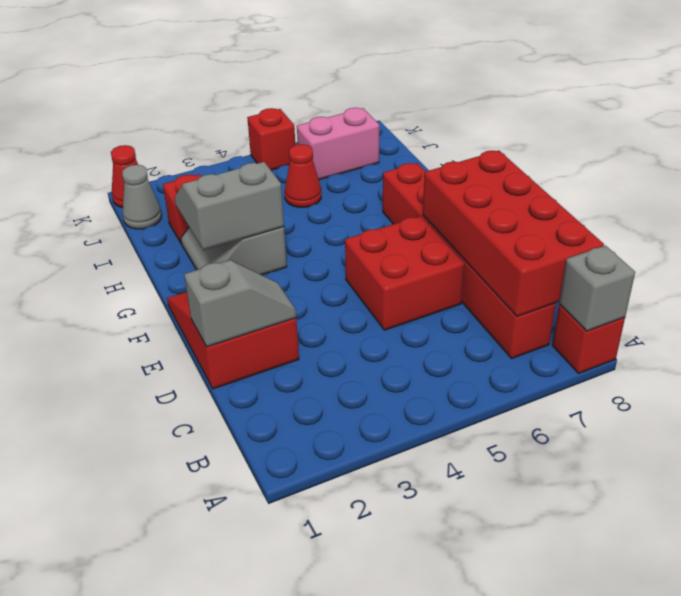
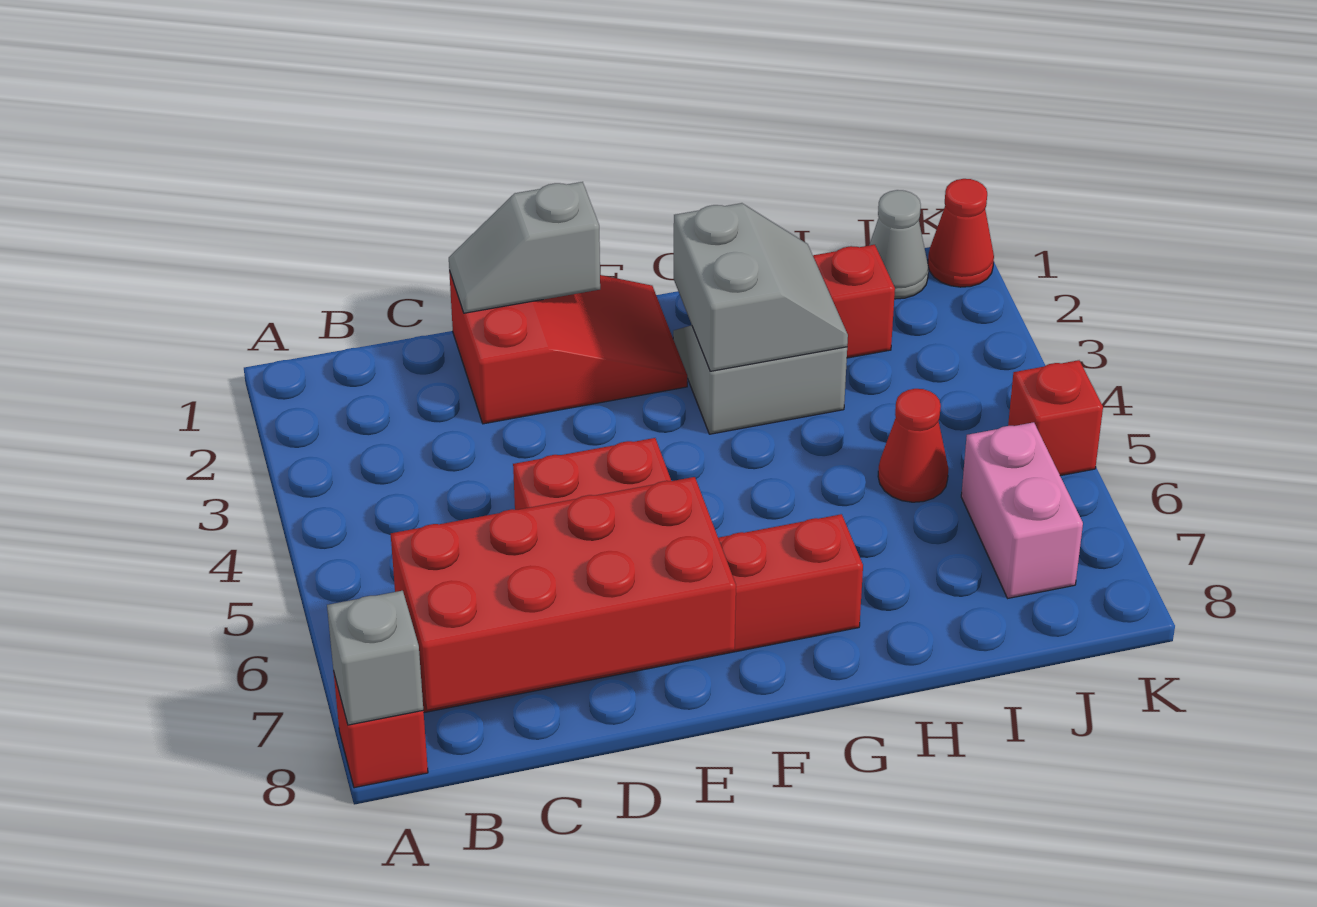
grey 1x2 slope [184,260,296,347] -> grey 1x2 slope turned to [449,182,600,313]

